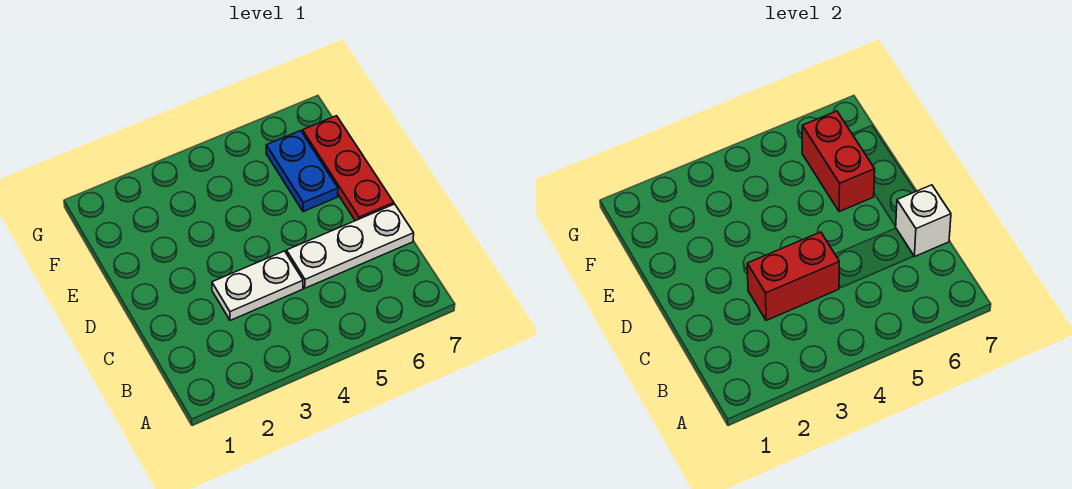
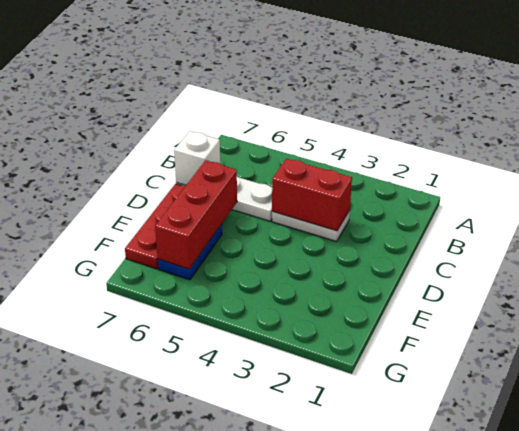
red 1x2 brick [802,111,875,212] -> red 1x3 brick [155,160,237,269]

